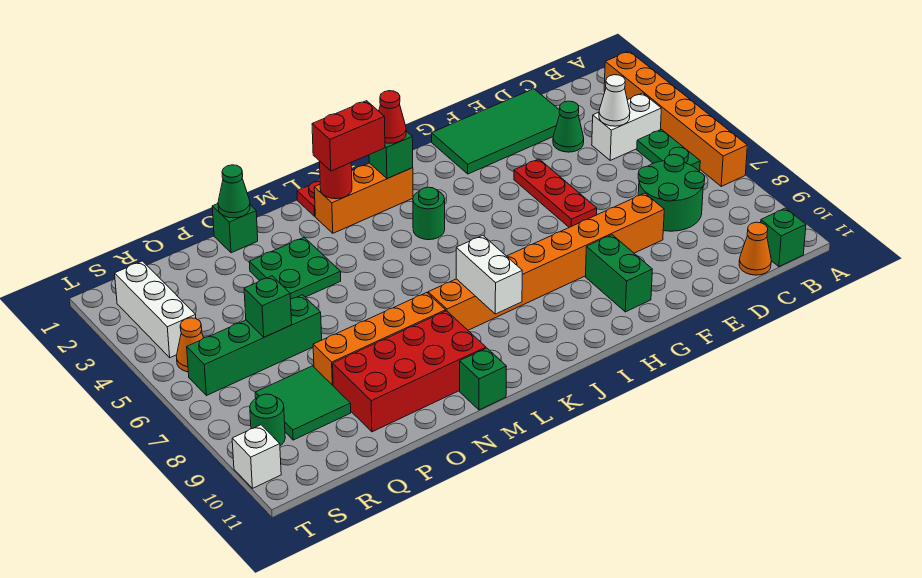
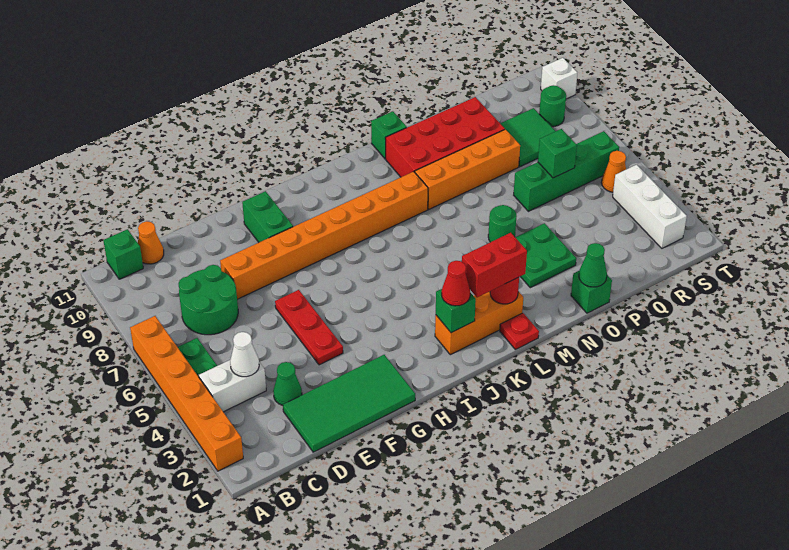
green 1x1 round brick [413,187,445,240] -> green 1x1 round brick moved to [488,205,516,242]
white 1x2 brick [456,235,522,314] -> none

